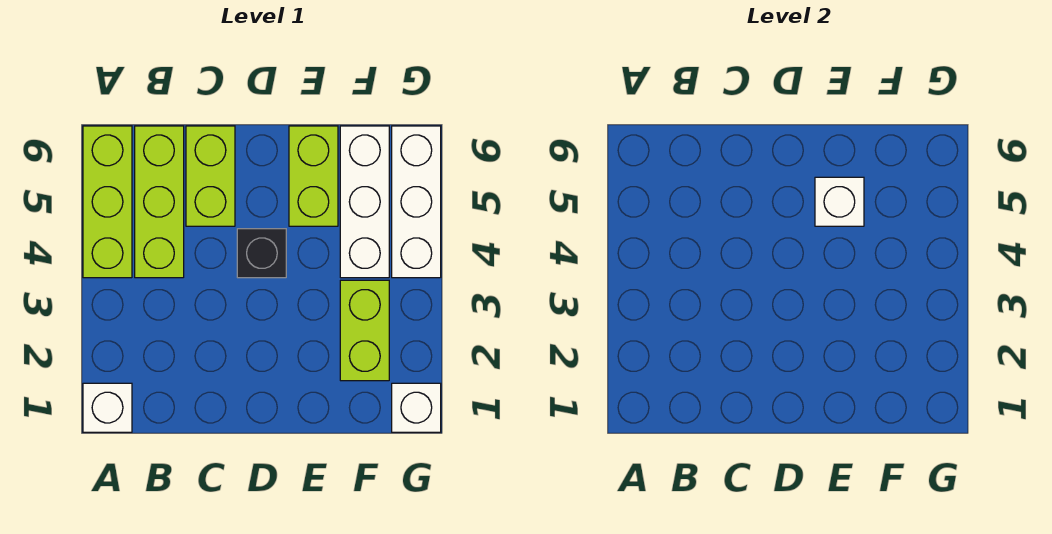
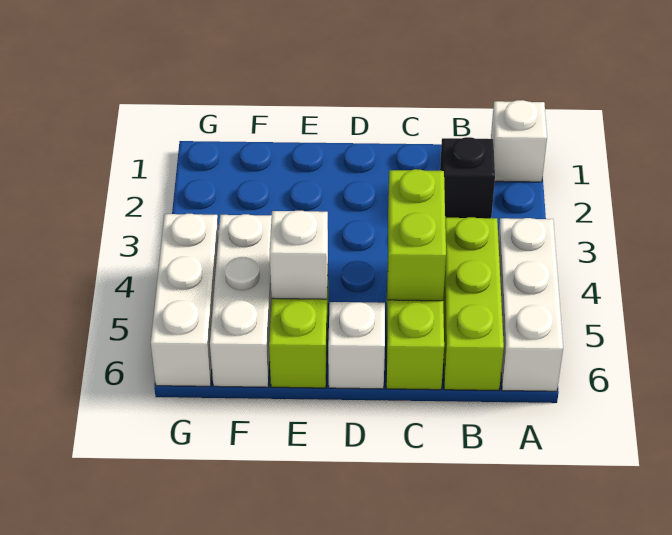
lime 1x3 brick [83,126,132,278] -> white 1x3 brick [498,218,563,391]
black 1x1 brick [237,229,286,278] -> black 1x1 brick moved to [440,137,495,218]
lime 1x2 brick [340,280,389,381] -> lime 1x2 brick moved to [388,169,446,301]
white 1x1 brick [392,383,441,432] -> white 1x1 brick moved to [328,302,385,389]

